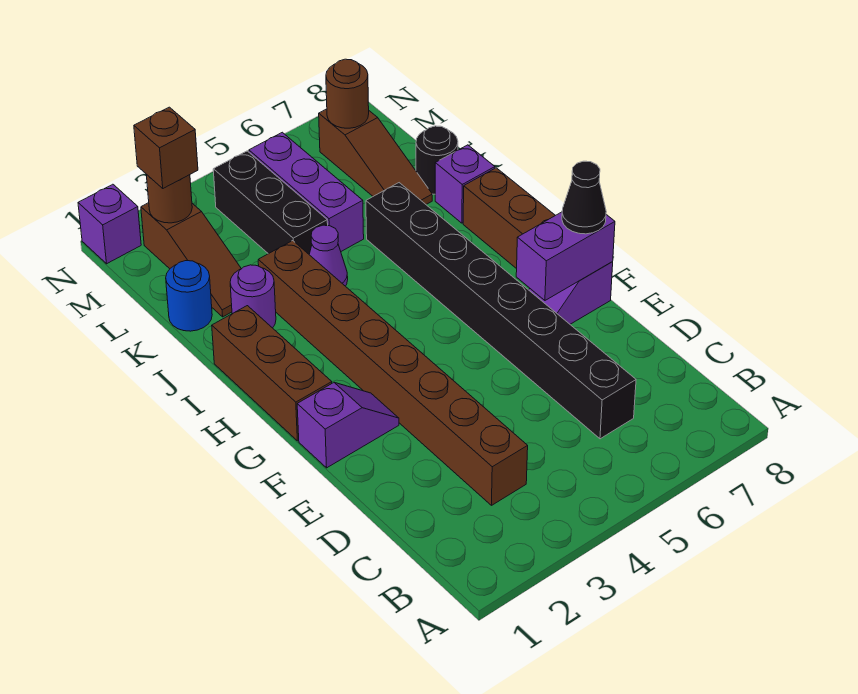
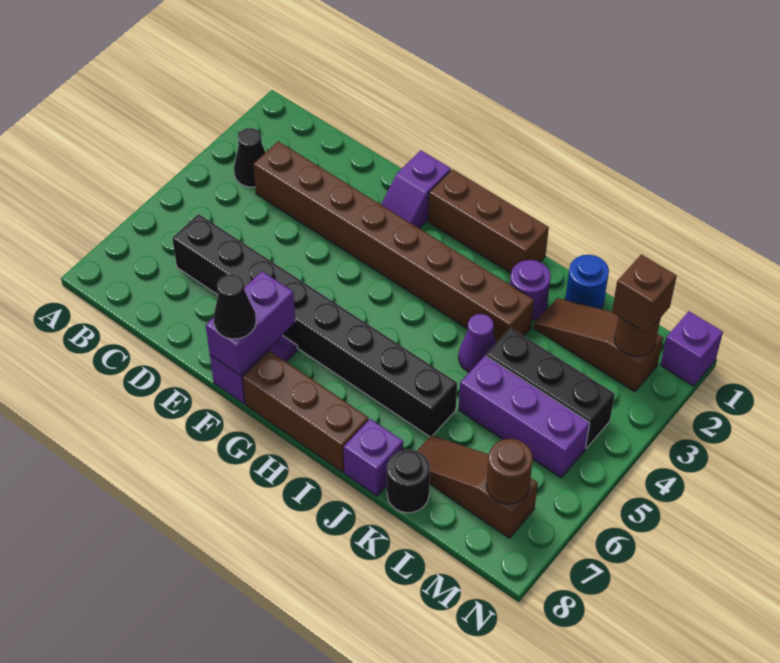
none -> black 1x1 cone [234,128,266,187]

